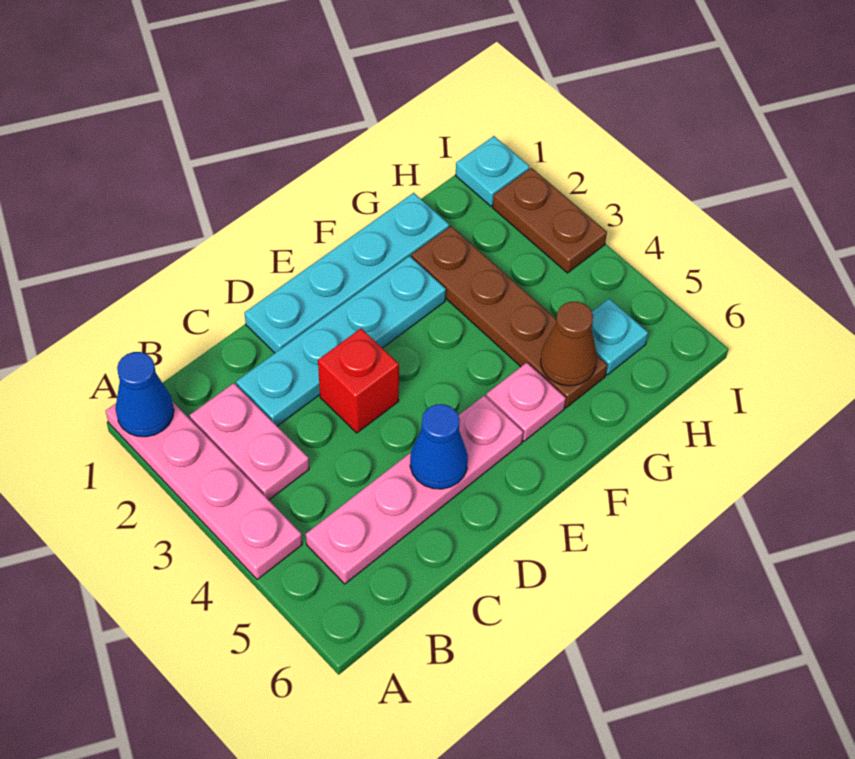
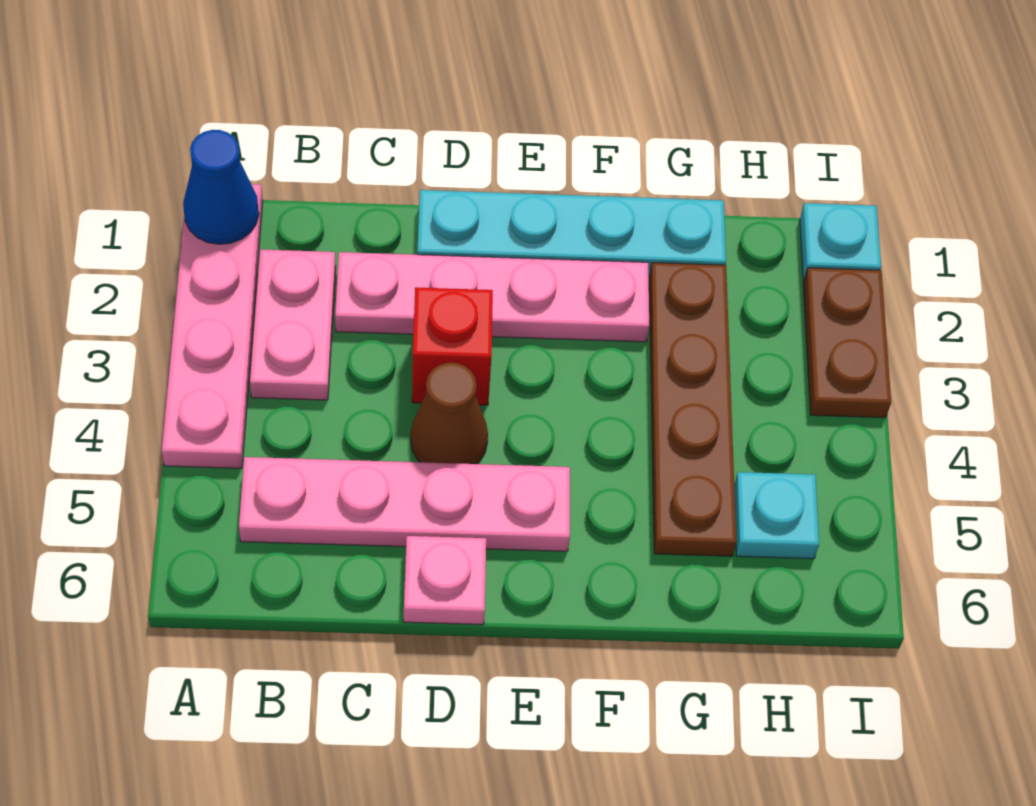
cyan 1x4 plate [236,256,446,426] -> pink 1x4 plate [335,252,649,342]
blue 1x1 cone [410,404,468,489] -> none
pink 1x1 plate [486,363,566,441] -> pink 1x1 plate moved to [404,536,486,625]
brown 1x1 cone [541,302,597,386] -> brown 1x1 cone moved to [411,363,488,464]

